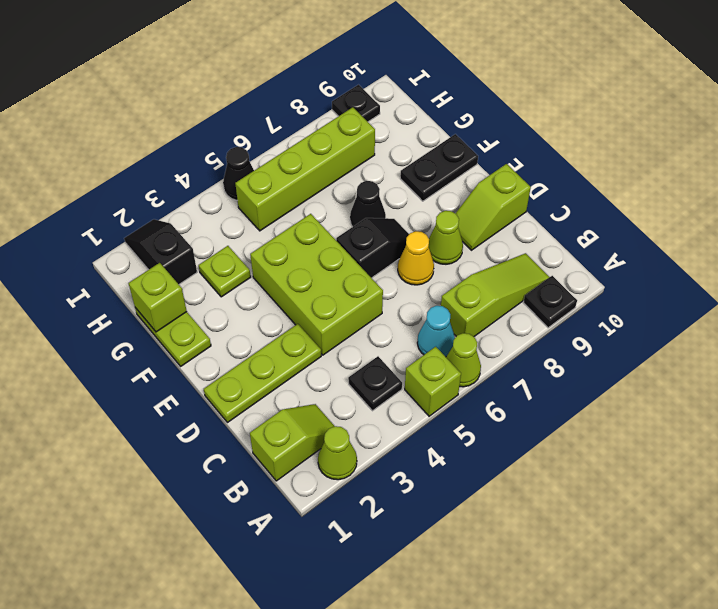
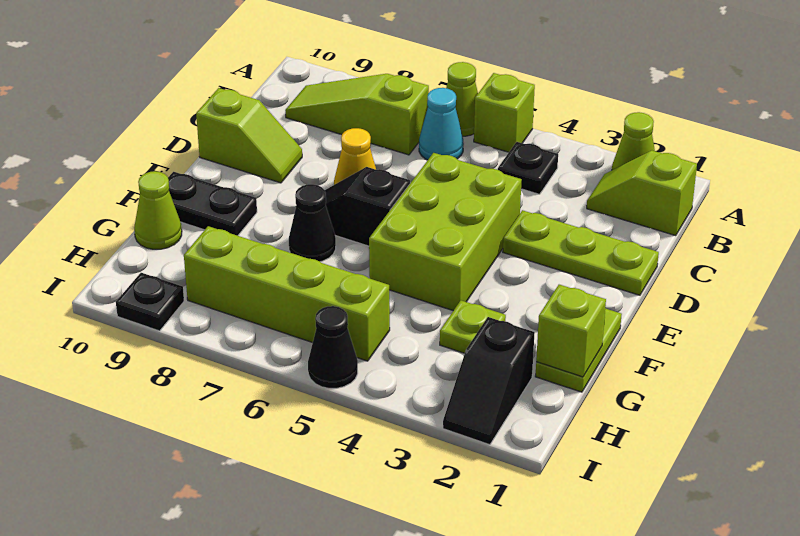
black 1x1 plate [523,276,577,328] -> none
lime 1x1 cone [429,211,463,264] -> lime 1x1 cone moved to [134,171,182,249]

